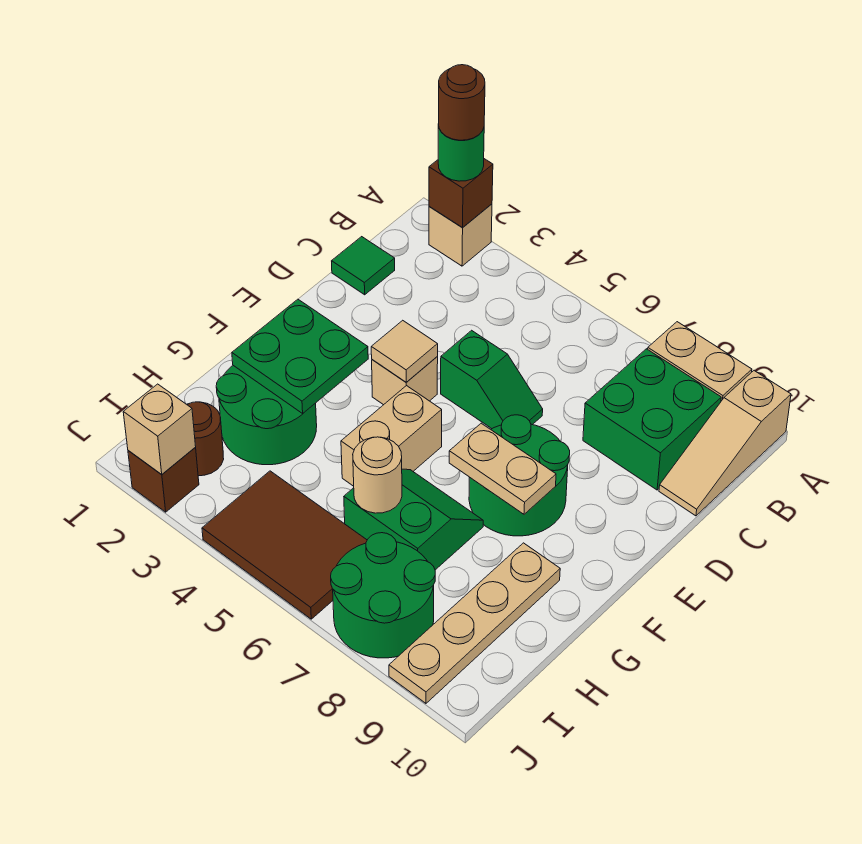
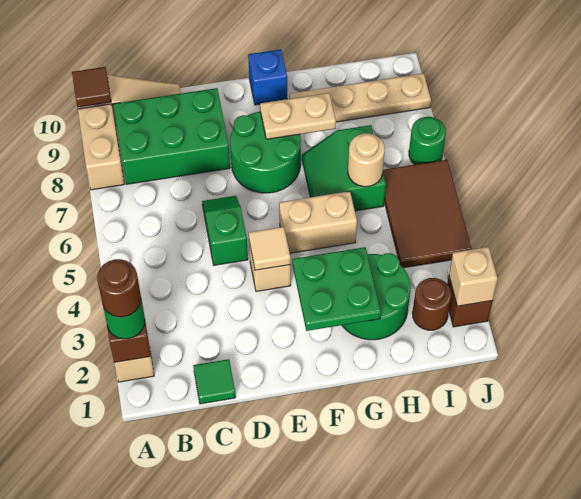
none -> brown 1x1 tile [72,67,111,107]
green 2x2 brick [583,349,721,490] -> green 2x3 brick [113,88,230,184]
tan 1x2 plate [449,423,556,514] -> tan 1x2 plate turned to [260,93,336,139]
none -> blue 1x1 brick [248,49,287,105]
green 2x2 round brick [331,533,435,658] -> green 1x1 round brick [409,117,446,165]

